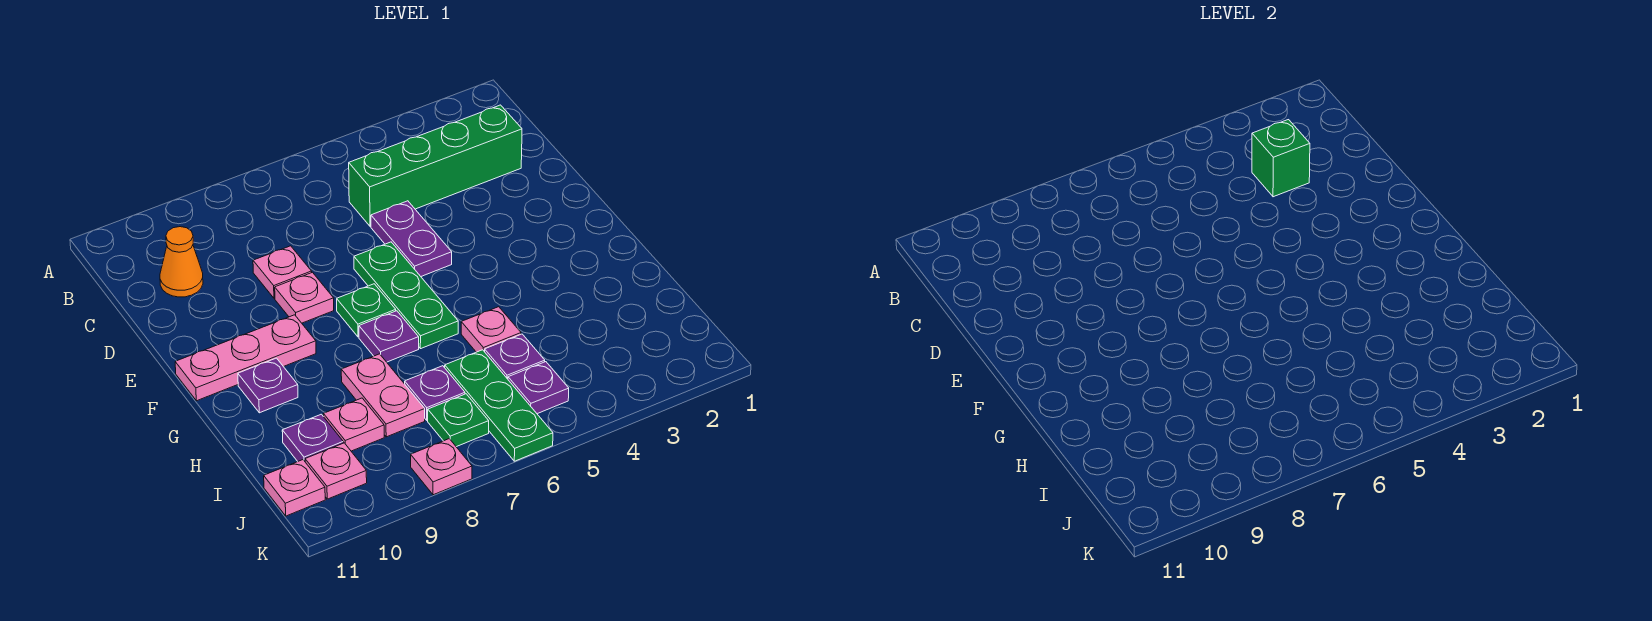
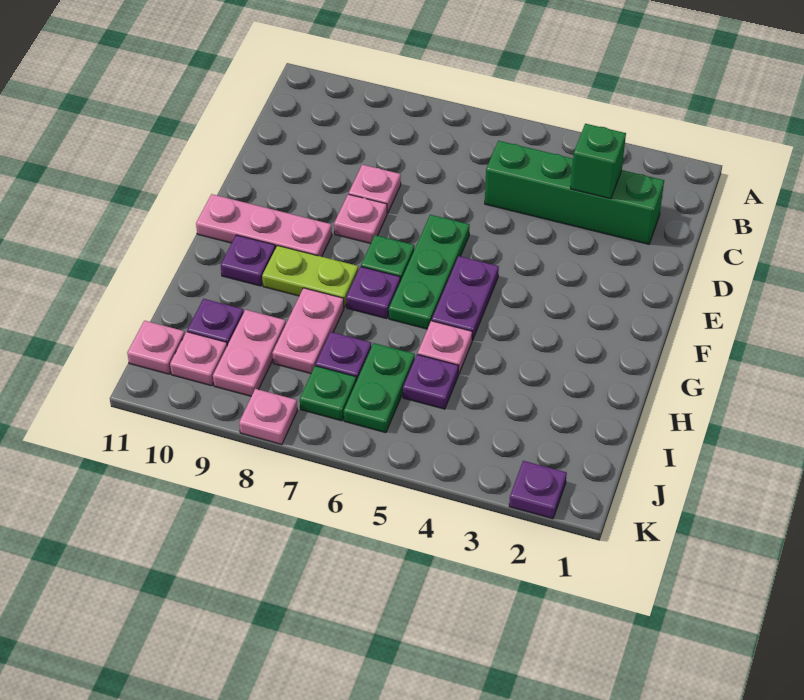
orange 1x1 cone [160,227,203,297] -> none
purple 1x2 plate [371,201,452,276] -> purple 1x2 plate moved to [432,256,499,341]
none -> lime 1x2 plate [262,245,358,308]
green 1x3 plate [445,350,553,461] -> green 1x2 plate [344,343,415,433]
pink 1x1 plate [323,398,384,451] -> pink 1x2 plate [213,310,286,396]
purple 1x1 plate [508,362,569,414] -> purple 1x1 plate moved to [509,461,567,519]

